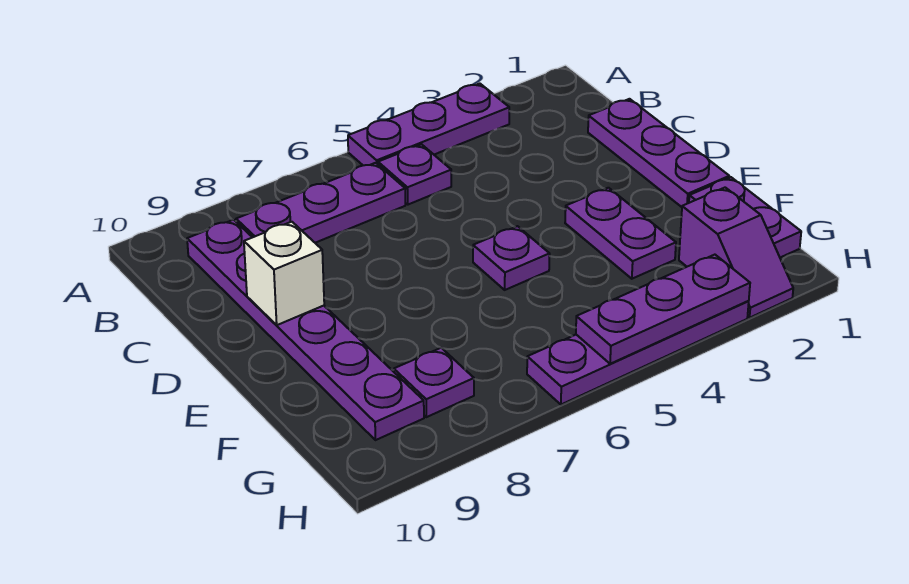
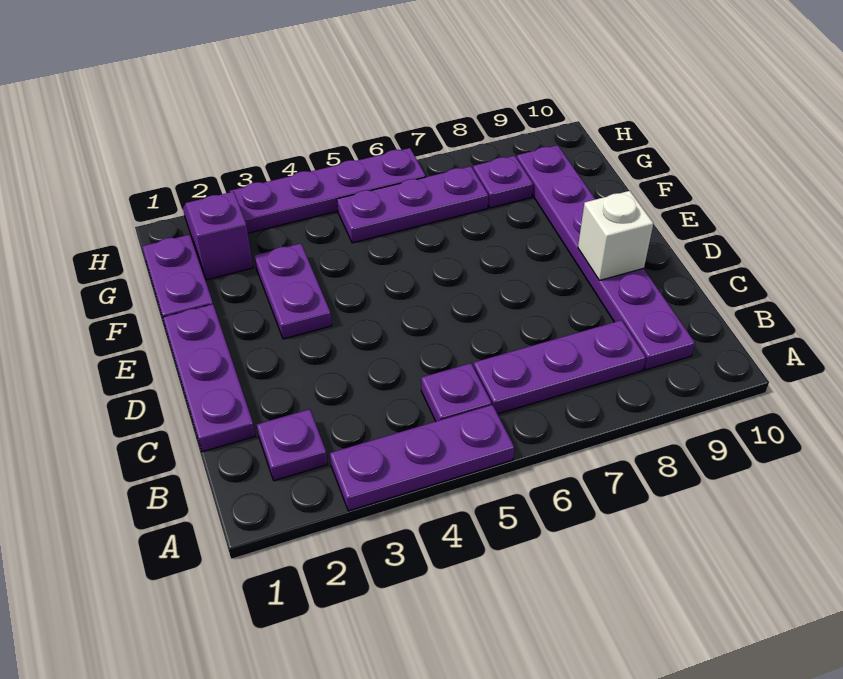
purple 1x1 plate [473,226,550,290] -> purple 1x1 plate moved to [257,409,328,481]
purple 1x3 plate [576,255,750,364] -> purple 1x3 plate moved to [337,166,488,243]

